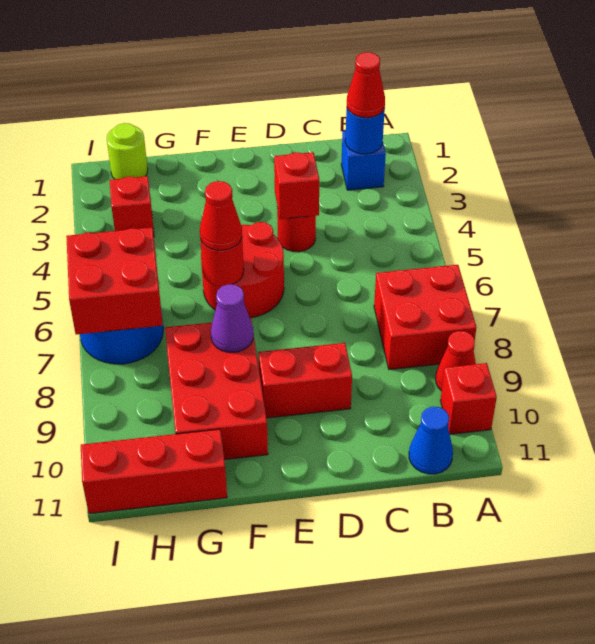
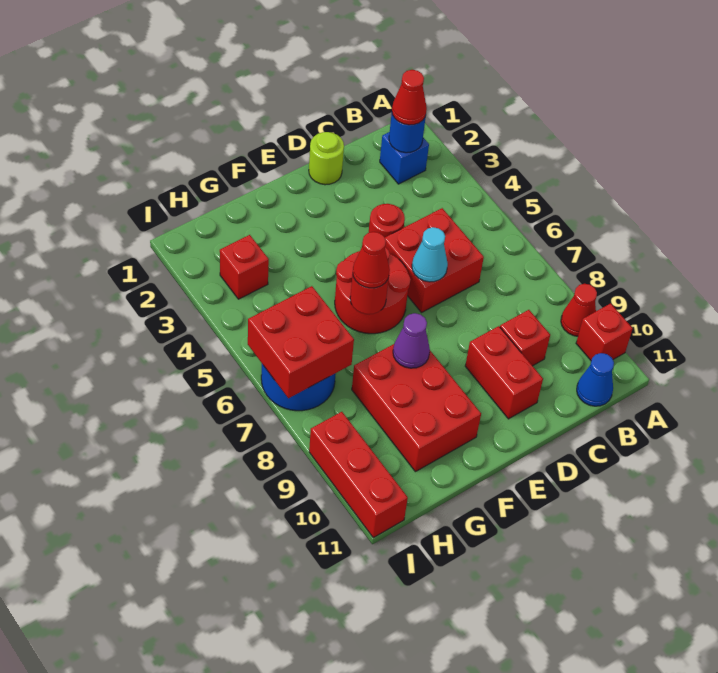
red 2x2 brick [374,265,476,370] -> red 2x2 brick moved to [385,208,484,312]
red 1x1 brick [274,152,319,219] -> red 1x1 brick moved to [500,310,550,366]
none -> cyan 1x1 cone [412,227,448,282]
red 1x2 brick [258,343,352,418] -> red 1x2 brick turned to [465,326,543,419]
red 1x3 brick [81,429,227,514] -> red 1x3 brick turned to [309,412,408,538]
lime 1x1 round brick [107,123,148,179] -> lime 1x1 round brick moved to [309,132,344,185]

